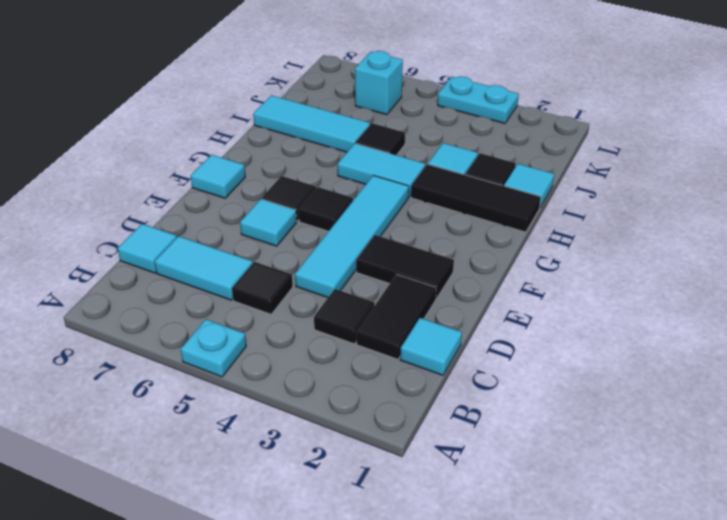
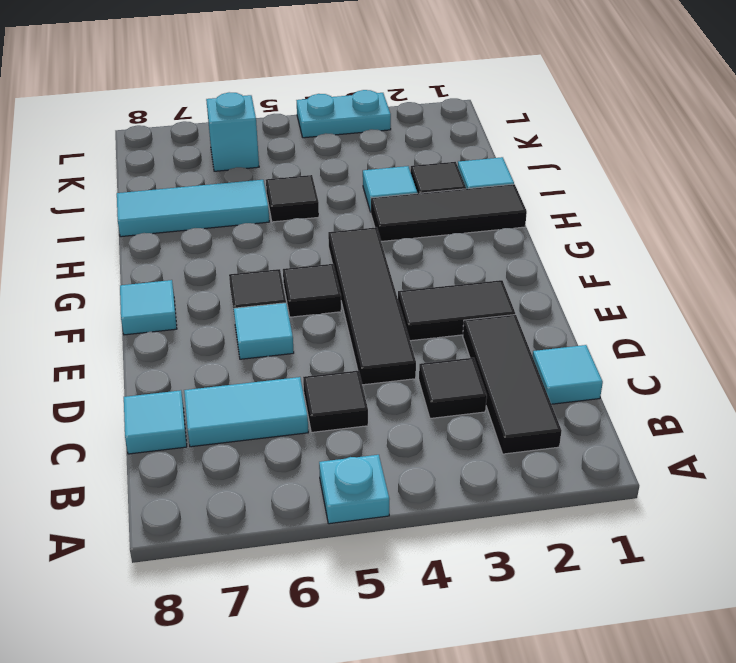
black 1x2 tile [357,275,436,359] -> black 1x3 tile [463,315,562,454]
cyan 1x4 tile [295,175,409,298] -> black 1x4 tile [328,227,416,385]
cyan 1x2 tile [338,144,425,197] -> none

